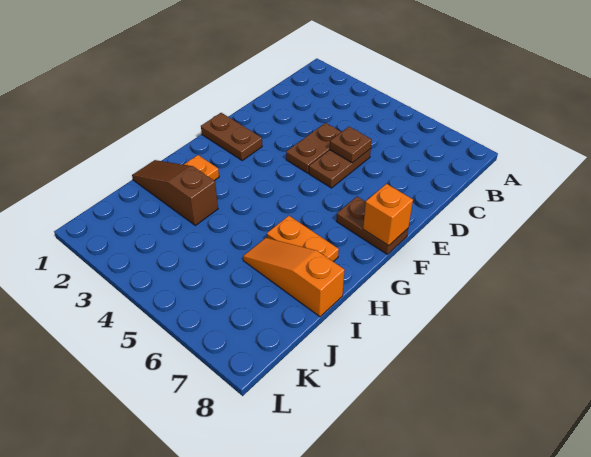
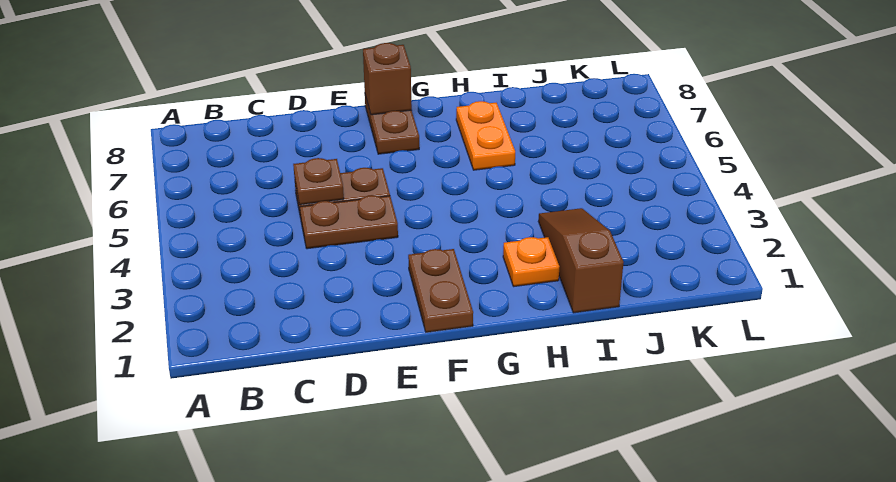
orange 1x1 brick [363,184,413,246] -> brown 1x1 brick [363,43,412,115]
brown 1x3 slope [132,160,218,225] -> brown 1x3 slope turned to [539,208,624,313]
orange 1x3 slope [243,238,345,317] -> none

